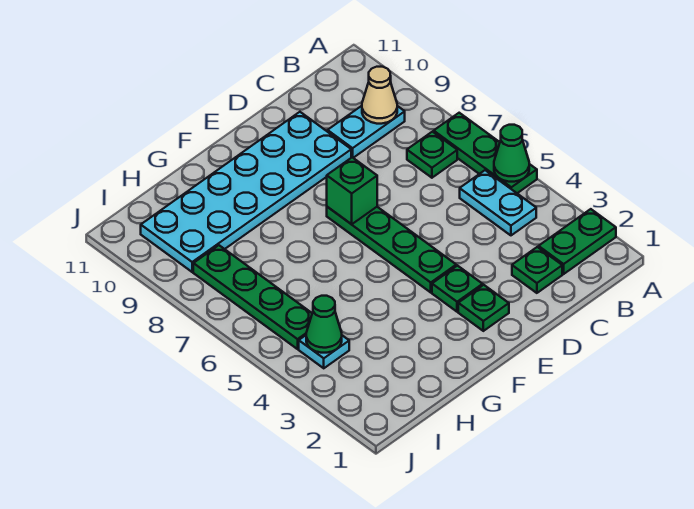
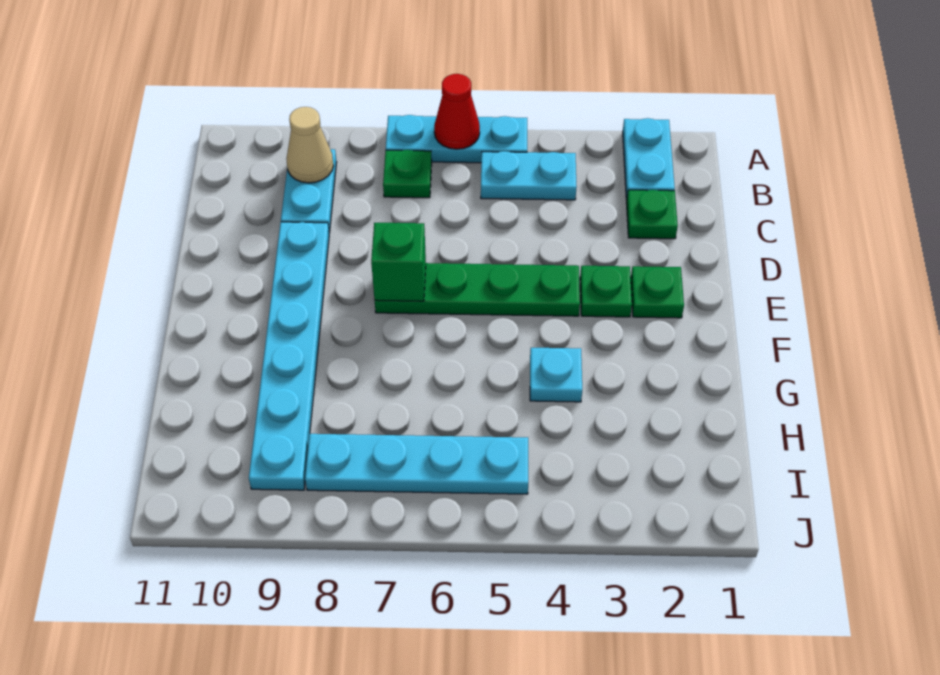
green 1x2 plate [539,209,616,274] -> cyan 1x2 plate [623,118,675,199]
green 1x3 plate [434,113,537,193] -> cyan 1x3 plate [386,115,527,163]
green 1x1 cone [494,125,529,182] -> none
none -> red 1x1 cone [434,74,480,149]
cyan 2x6 plate [141,112,351,272] -> cyan 1x6 plate [249,222,329,490]
cyan 1x1 plate [299,335,349,368] -> cyan 1x1 plate moved to [530,348,582,402]
green 1x1 cone [306,296,342,353] -> none
green 1x4 plate [193,245,312,349] -> cyan 1x4 plate [305,434,528,494]

